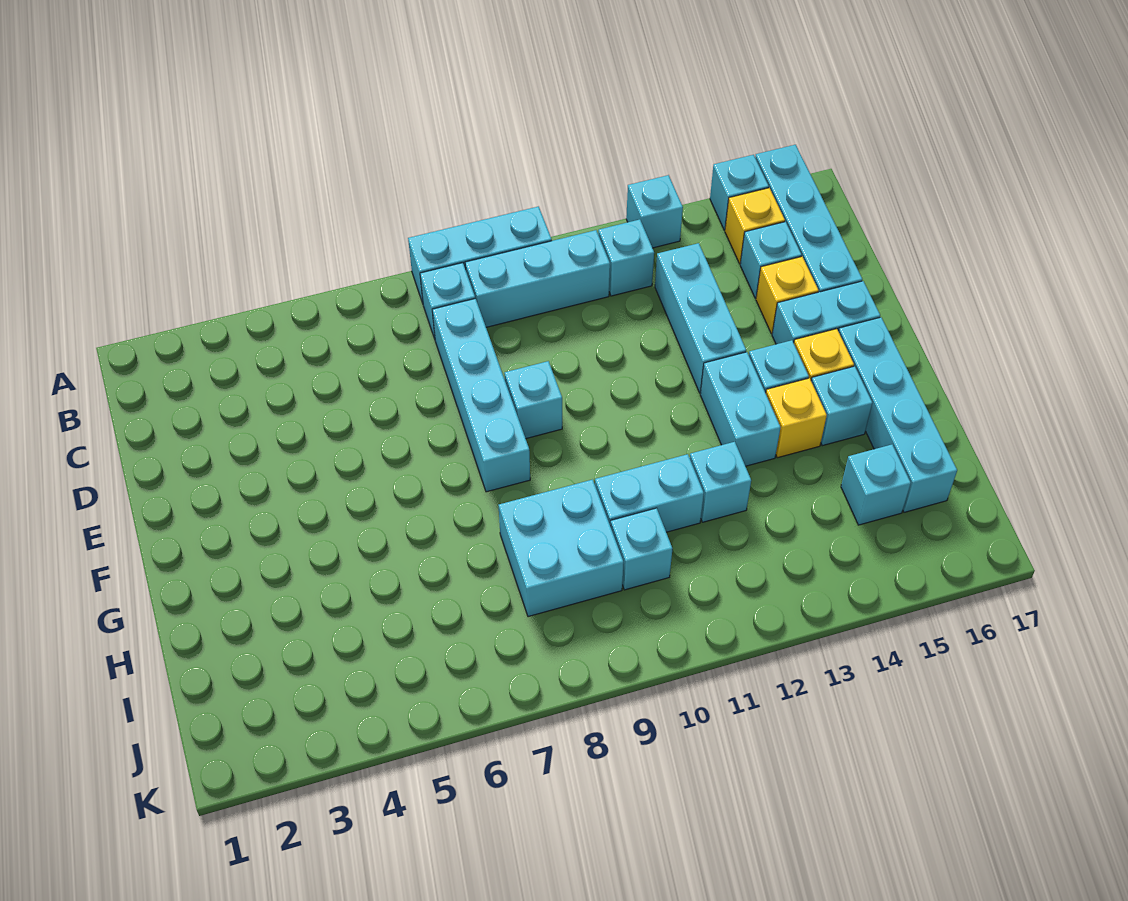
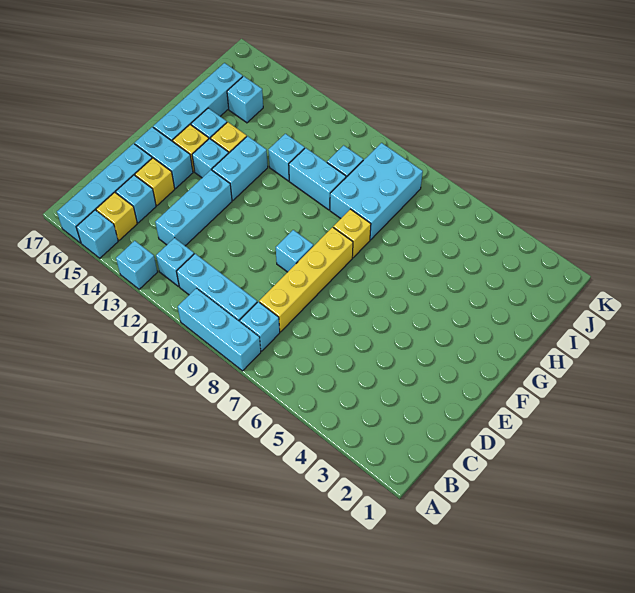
cyan 1x4 brick [432,298,530,492] -> yellow 1x4 brick [259,227,353,332]
none -> yellow 1x1 brick [333,209,371,258]
cyan 2x2 brick [499,479,624,617] -> cyan 2x3 brick [330,143,423,240]

